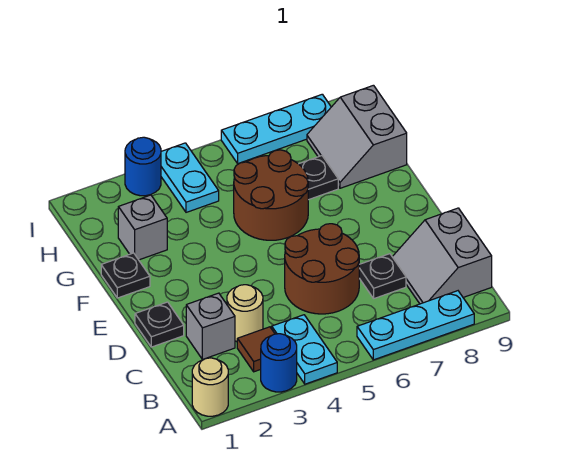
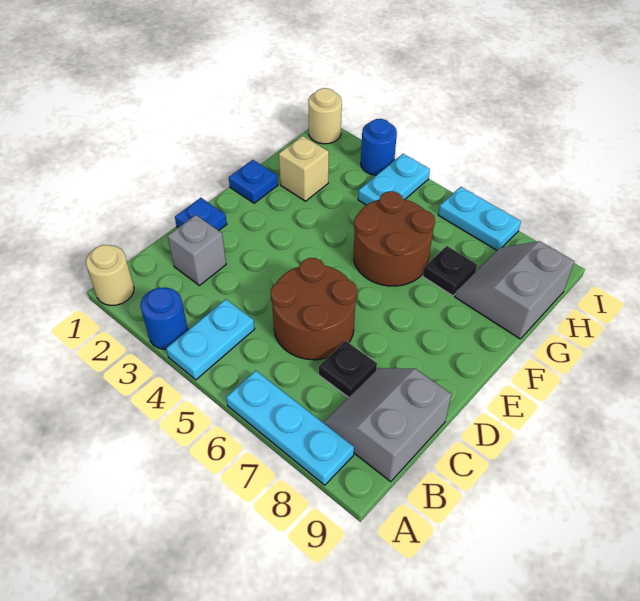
brown 1x1 tile [237,327,275,372] -> none
tan 1x1 round brick [227,285,263,342] -> tan 1x1 round brick moved to [308,88,342,144]
black 1x1 plate [135,302,184,347] -> blue 1x1 plate [175,198,227,231]
black 1x1 plate [101,253,150,298] -> blue 1x1 plate [229,160,278,203]
grey 1x1 brick [118,195,167,260] -> tan 1x1 brick [279,136,329,201]
cyan 1x3 plate [221,94,331,163] -> cyan 1x2 plate [438,187,521,250]

